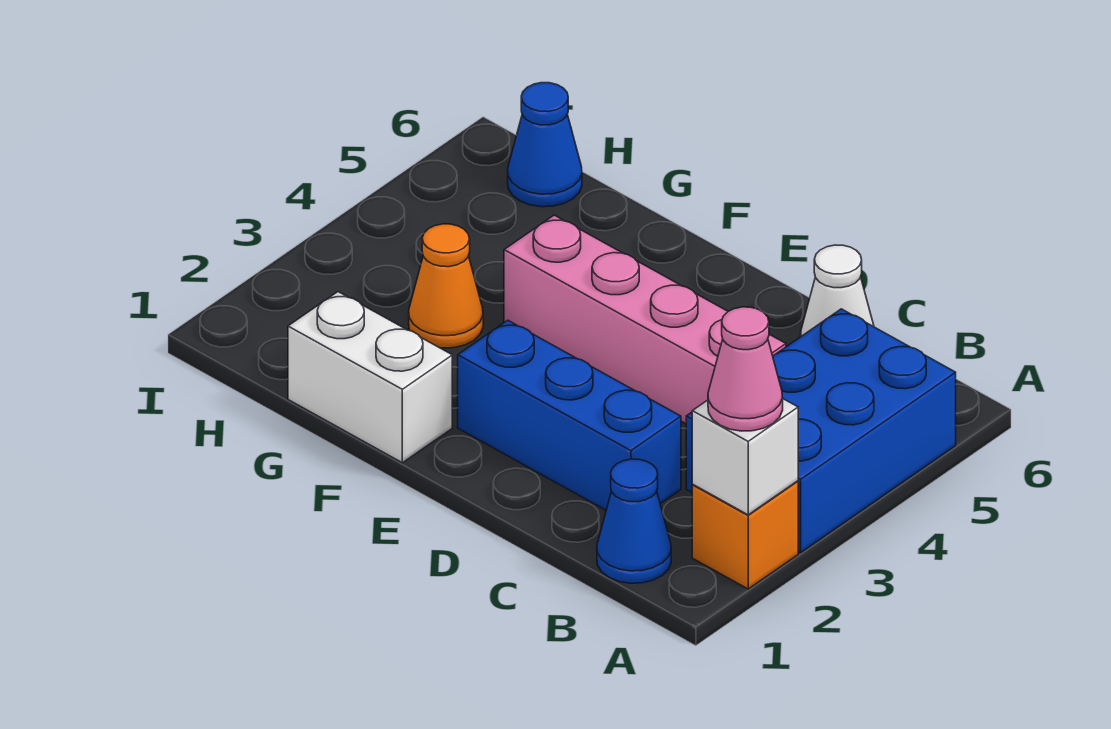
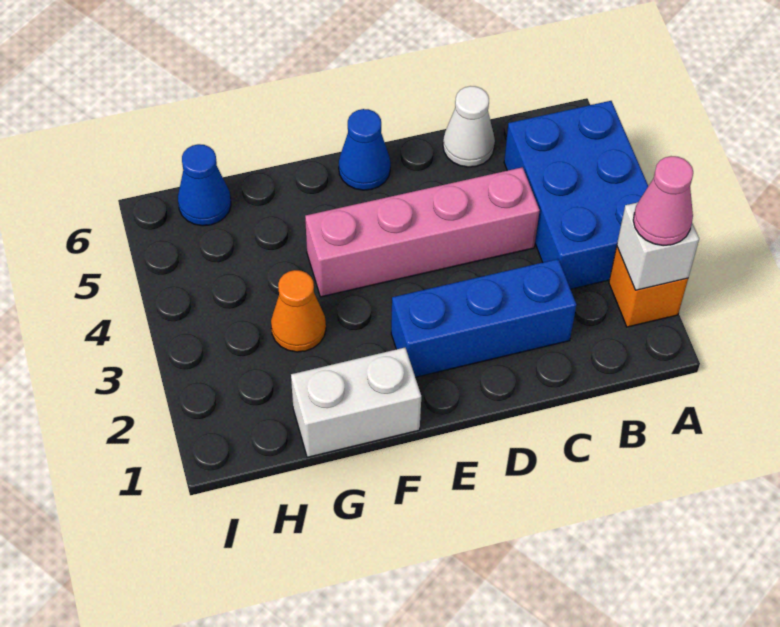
blue 1x1 cone [597,459,671,583] -> blue 1x1 cone moved to [339,109,391,190]

